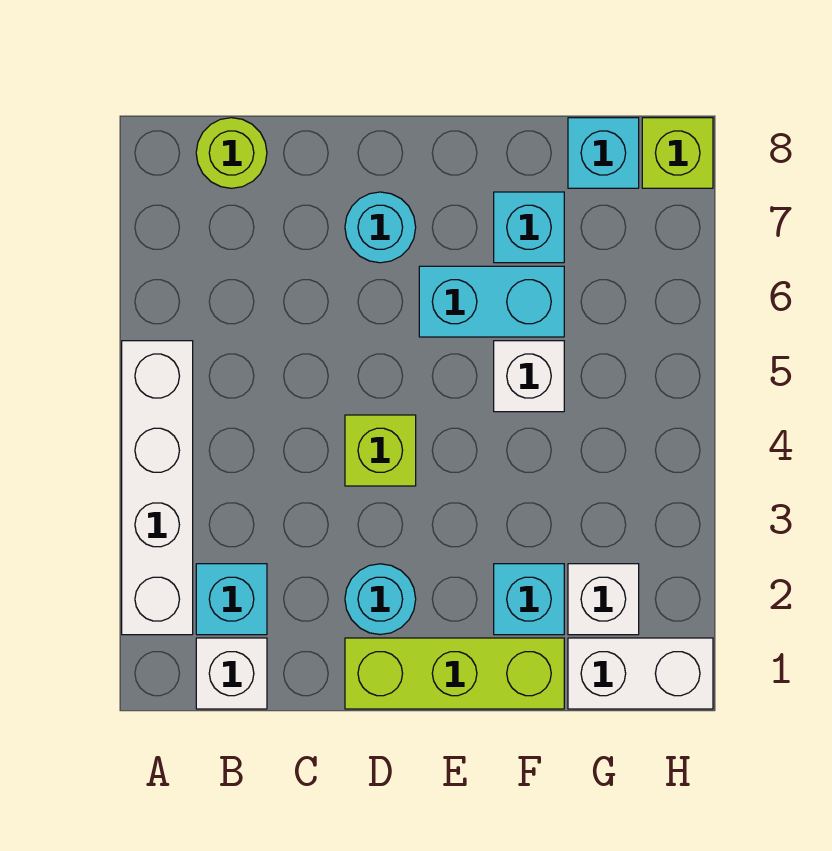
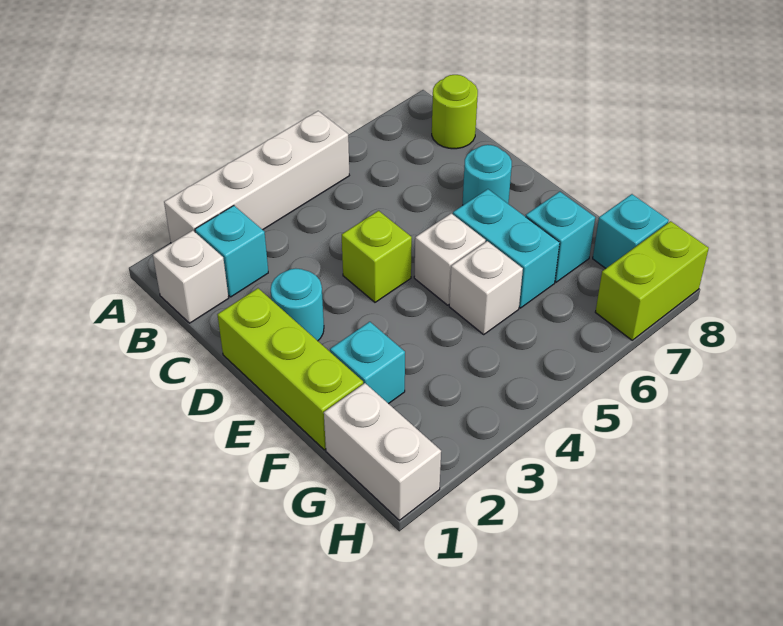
white 1x1 brick [568,564,639,635] -> white 1x1 brick moved to [414,213,486,305]
lime 1x1 brick [642,118,713,188] -> lime 1x2 brick [595,221,709,340]

